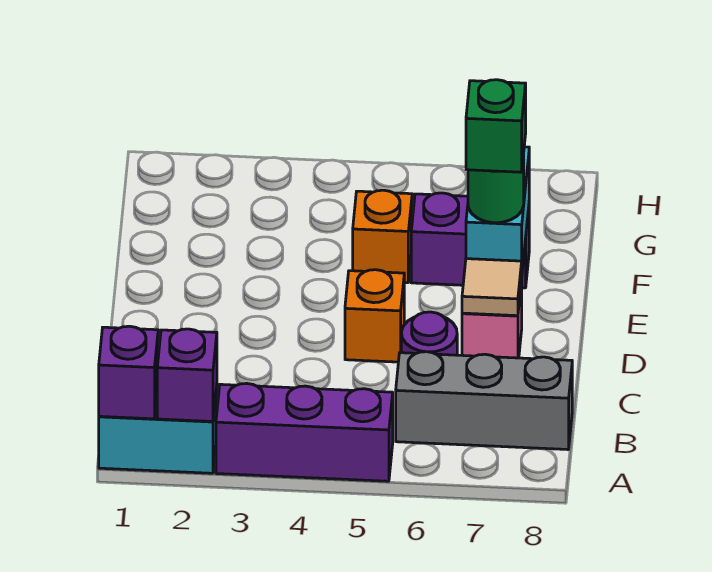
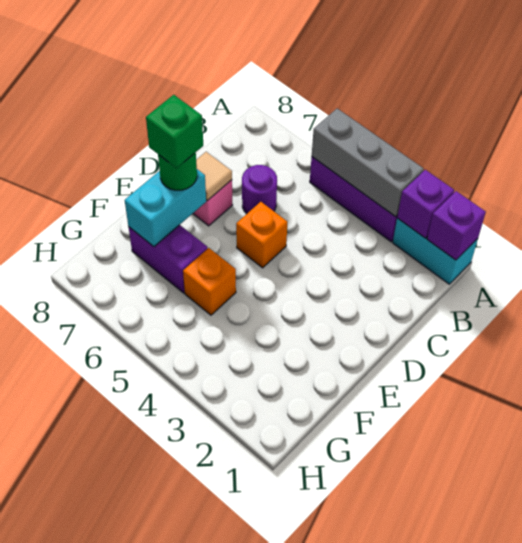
grey 1x3 brick [396,352,572,450] -> grey 1x3 brick moved to [312,109,424,217]

